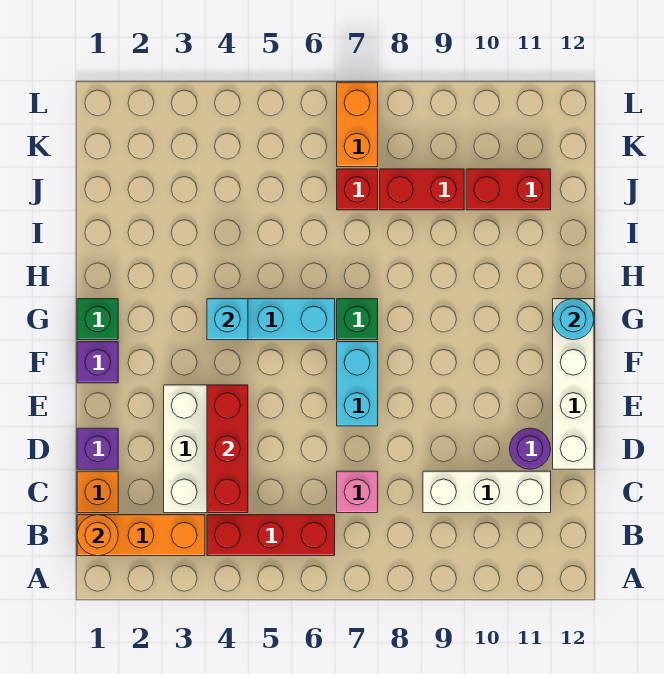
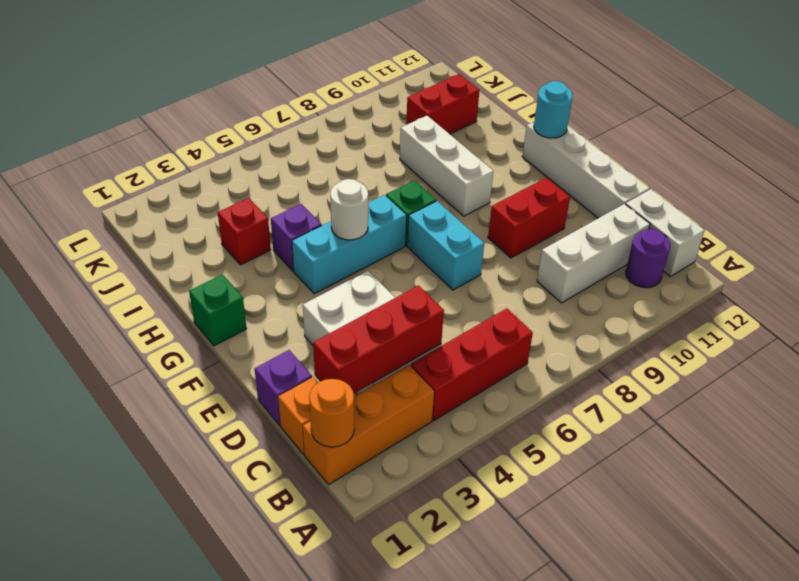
none -> white 1x2 brick [626,189,705,276]
red 1x3 brick [207,385,248,513] -> red 1x3 brick turned to [313,286,444,393]
pink 1x1 brick [337,471,378,513] -> none
purple 1x1 round brick [510,428,551,469] -> purple 1x1 round brick moved to [626,229,670,288]
purple 1x1 brick [77,342,118,383] -> purple 1x1 brick moved to [271,204,322,271]
cyan 1x1 brick [207,299,248,340] -> none
none -> white 1x1 round brick [330,179,368,240]
none -> white 1x3 brick [400,116,493,216]
red 1x1 brick [337,169,378,210] -> red 1x1 brick moved to [218,198,271,265]
red 1x2 brick [380,169,464,210] -> red 1x2 brick moved to [488,178,570,258]
orange 1x2 brick [337,82,378,167] -> none

